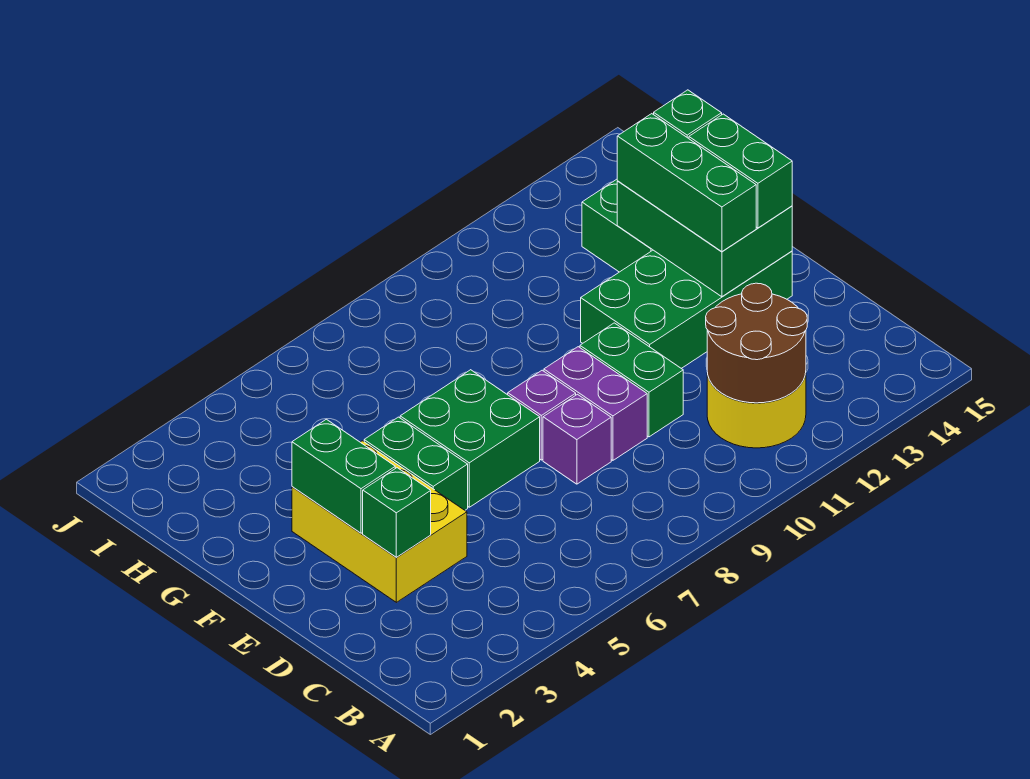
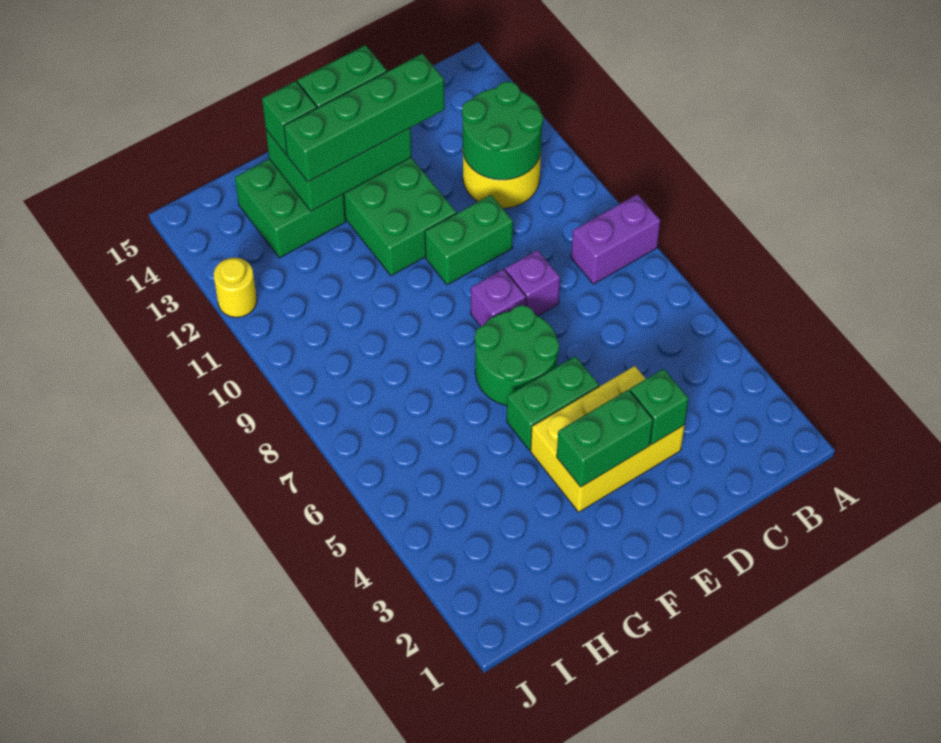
brown 2x2 round brick [706,283,807,403] -> green 2x2 round brick [462,82,543,180]
purple 1x2 brick [544,347,647,460] -> purple 1x2 brick moved to [571,194,660,284]
green 2x2 brick [400,370,540,507] -> green 2x2 round brick [475,305,559,406]
green 1x3 brick [617,114,756,252] -> green 1x4 brick [284,54,445,182]
none -> yellow 1x1 round brick [214,258,257,317]

